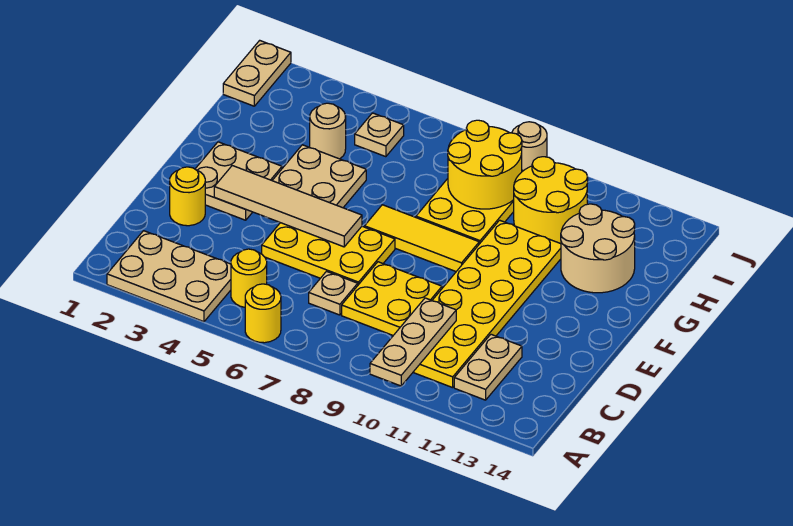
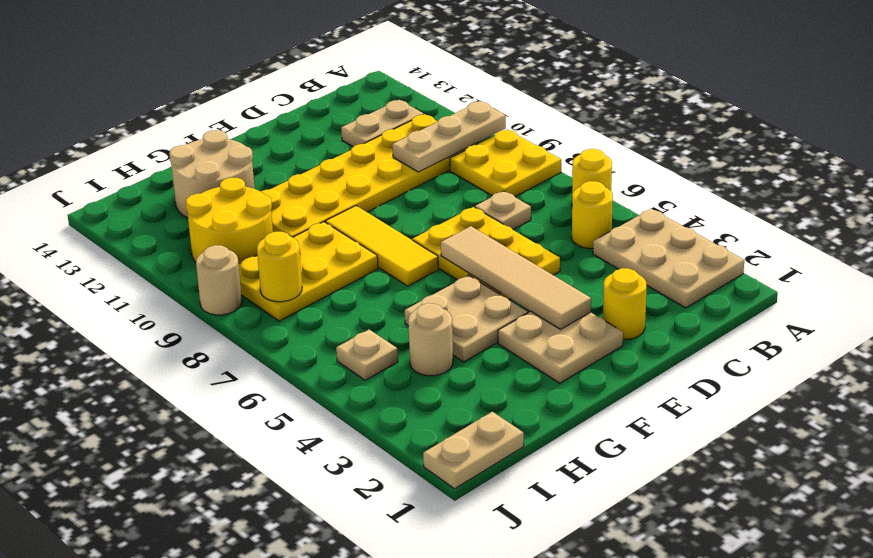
yellow 2x2 plate [342,262,442,335] -> yellow 2x2 plate moved to [450,130,561,197]
yellow 2x2 round brick [448,120,522,209] -> yellow 1x1 round brick [257,232,302,302]

